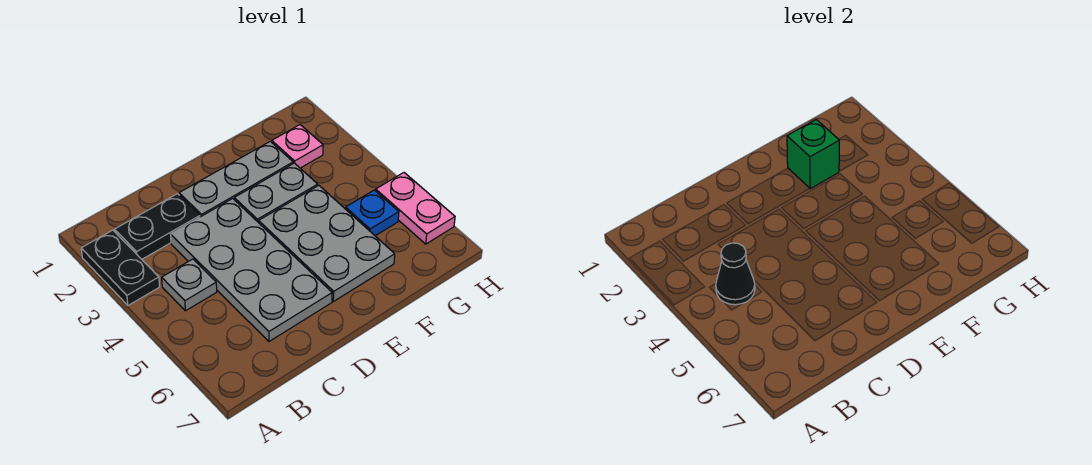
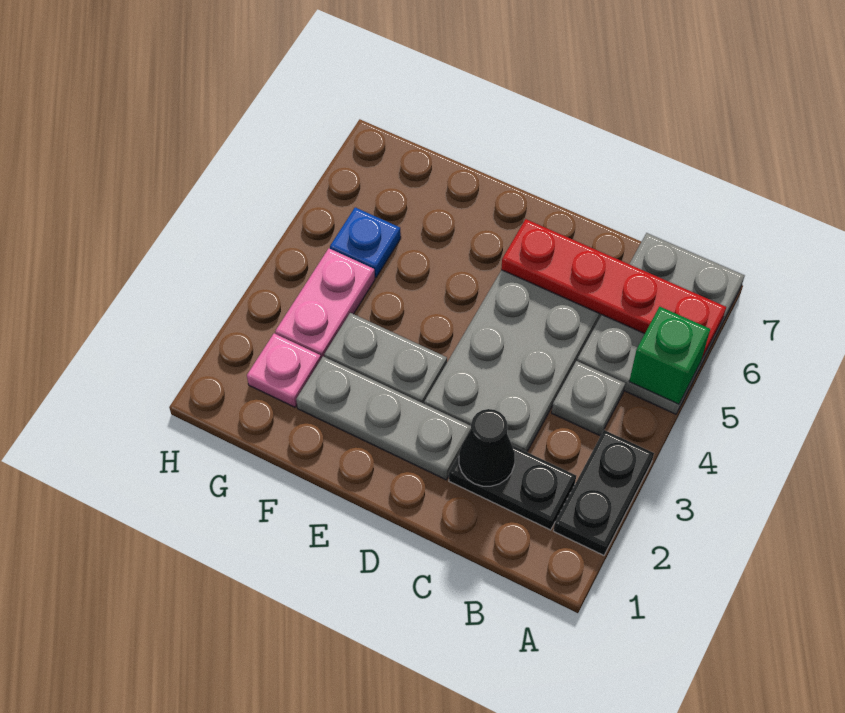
none -> red 1x4 plate [501,219,726,358]
black 1x1 cone [716,243,755,305] -> black 1x1 cone moved to [459,409,515,486]
grey 2x3 plate [259,185,395,301] -> grey 2x3 plate moved to [577,233,745,414]
green 1x1 brick [787,120,839,189] -> green 1x1 brick moved to [629,307,710,404]
pink 1x2 plate [376,173,455,244] -> pink 1x2 plate moved to [275,248,375,358]

